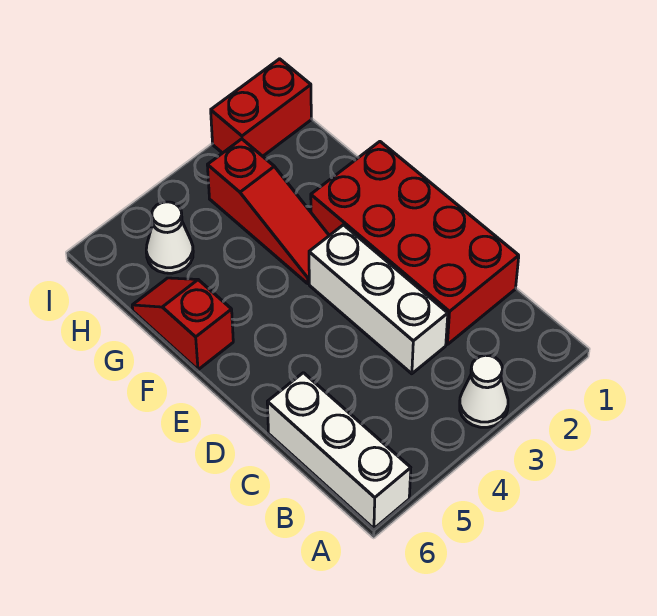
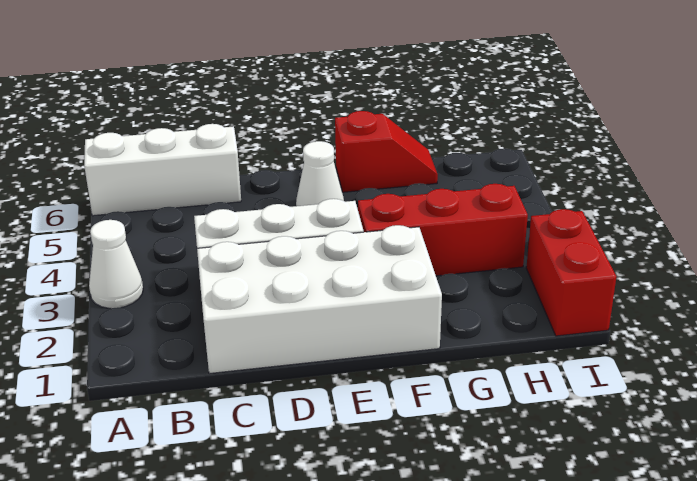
red 2x4 brick [311,142,519,344] -> white 2x4 brick [197,225,442,374]
red 1x3 slope [207,139,329,283] -> red 1x3 brick [358,184,528,276]
white 1x1 cone [146,202,193,273] -> white 1x1 cone moved to [296,141,344,206]

